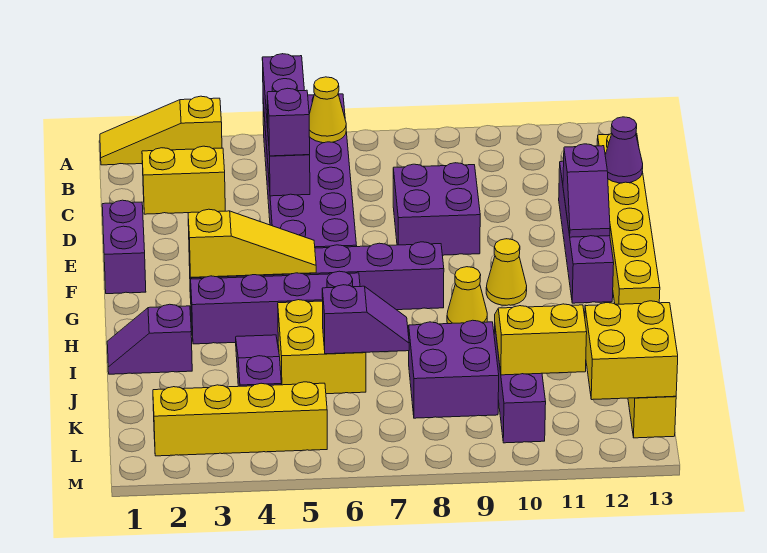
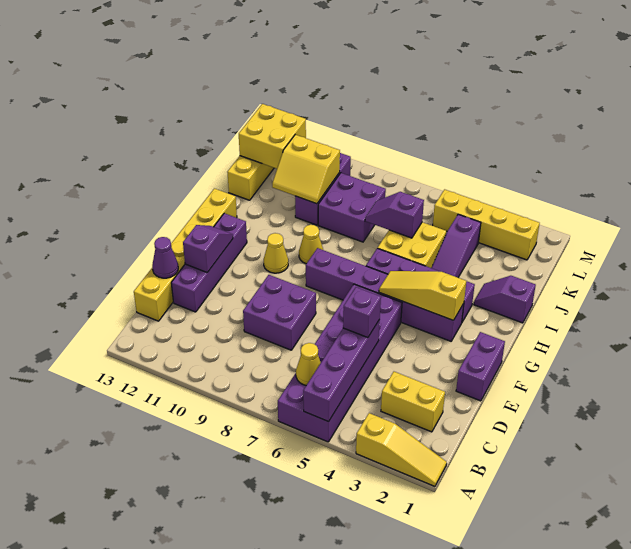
purple 1x2 slope [107,304,192,374] -> purple 1x2 slope turned to [474,276,536,323]

